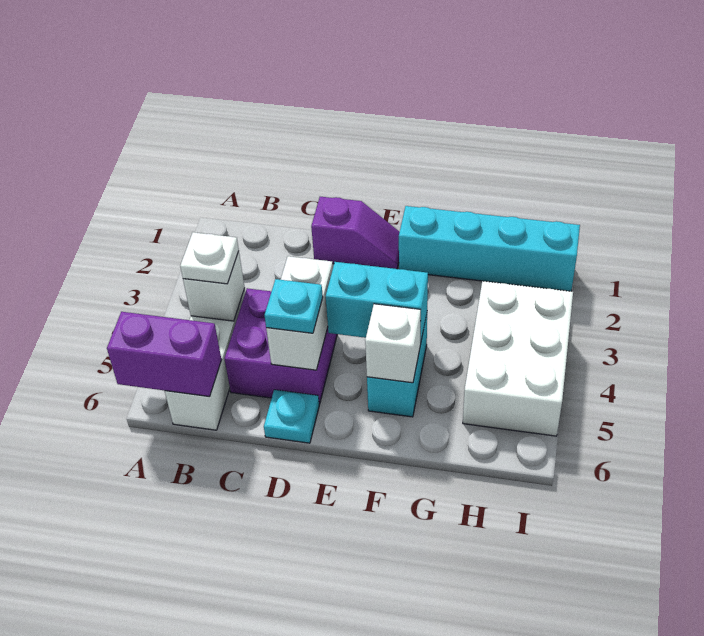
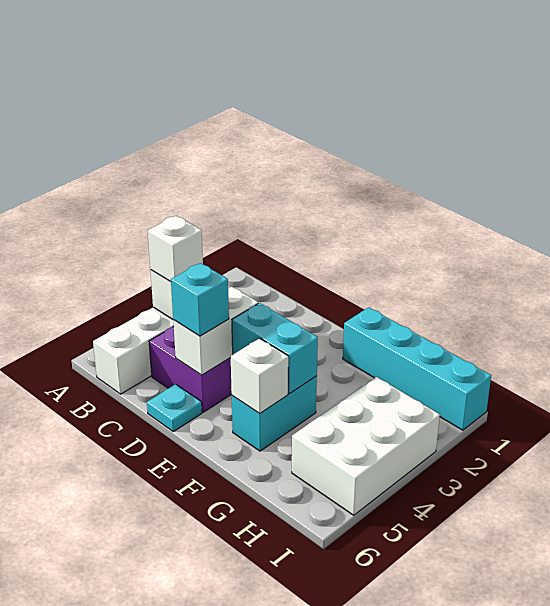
purple 1x2 brick [107,312,222,397] -> none
white 1x1 plate [180,232,239,284] -> white 1x1 brick [148,216,203,282]
purple 1x2 slope [311,197,399,269] -> none
cyan 1x1 plate [265,279,323,333] -> cyan 1x1 brick [171,263,229,336]

